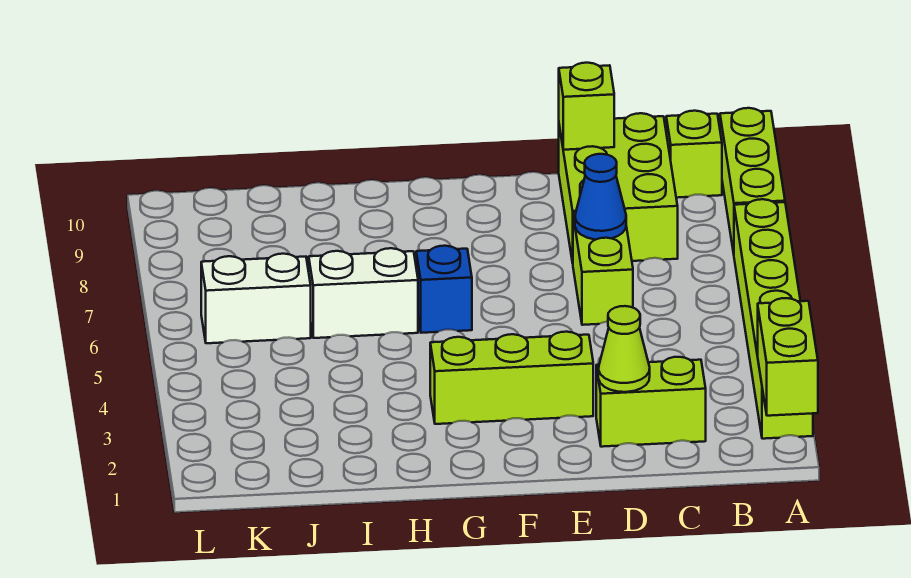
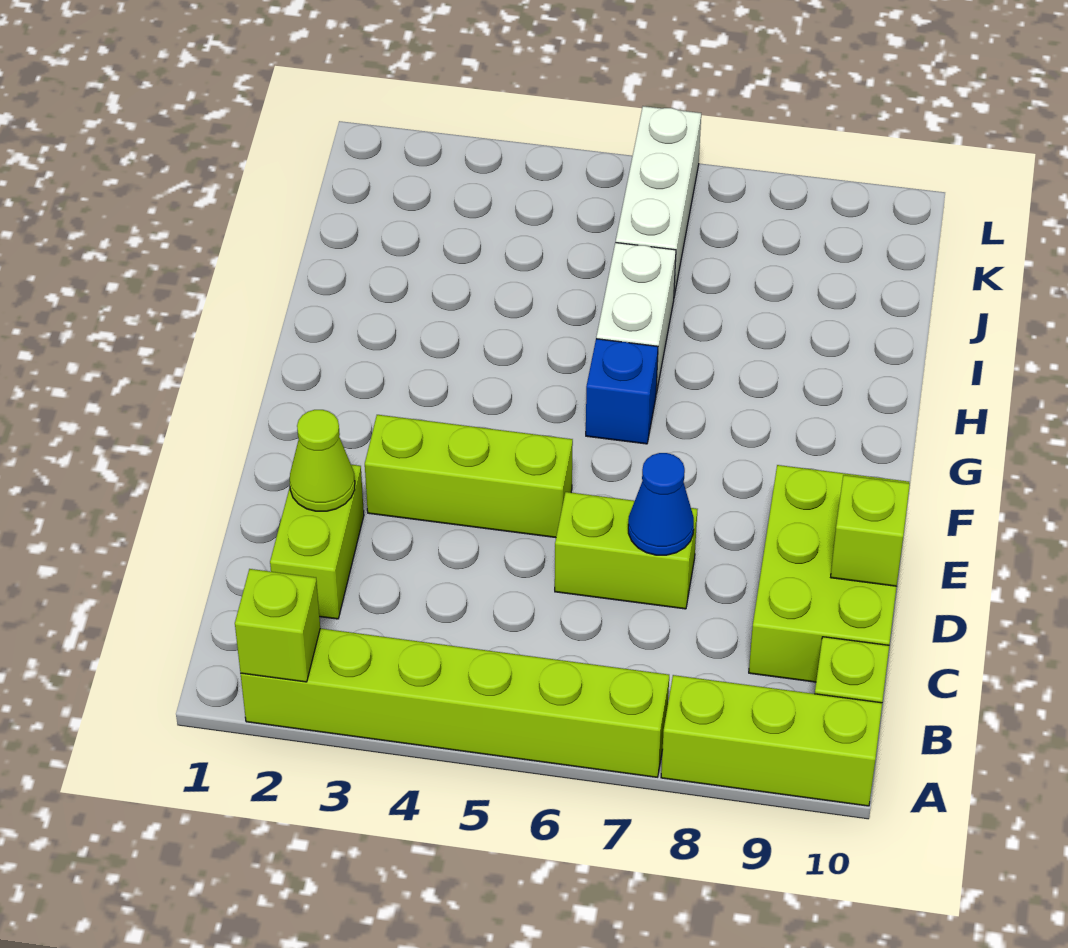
lime 1x2 brick [758,298,818,416] -> lime 1x1 brick [235,569,320,682]
lime 2x3 brick [559,113,678,263] -> lime 2x3 brick turned to [749,465,909,682]
lime 1x3 brick [430,332,593,424] -> lime 1x3 brick turned to [365,415,573,538]
white 1x2 brick [201,254,311,343] -> white 1x3 brick [616,106,701,296]

